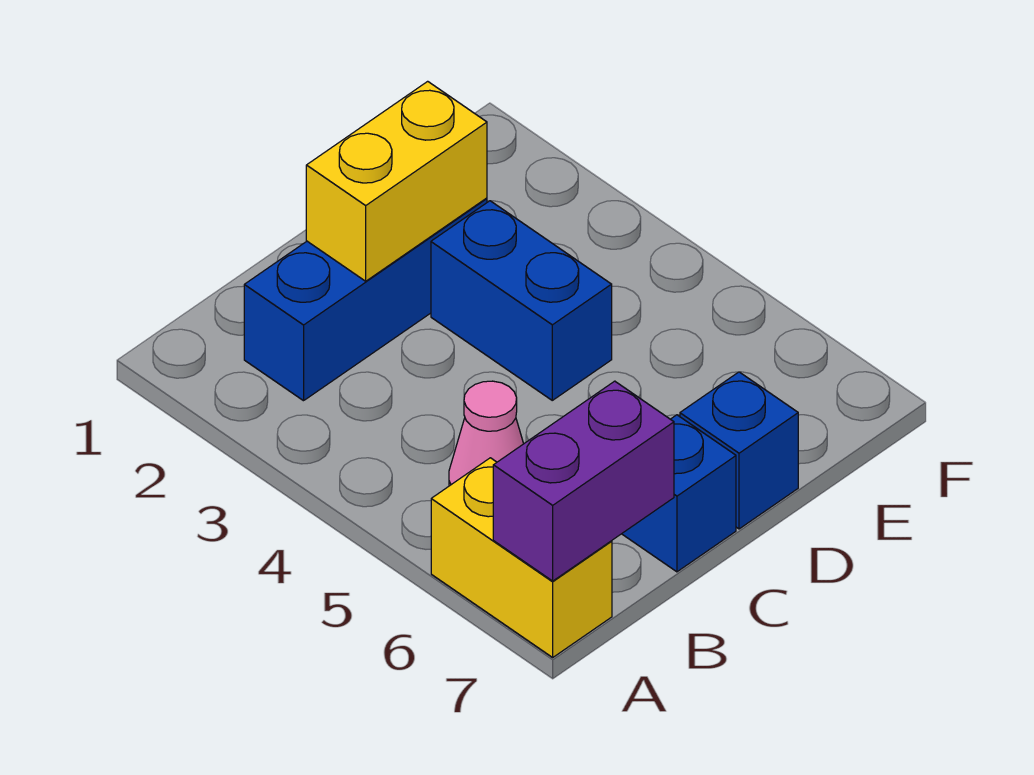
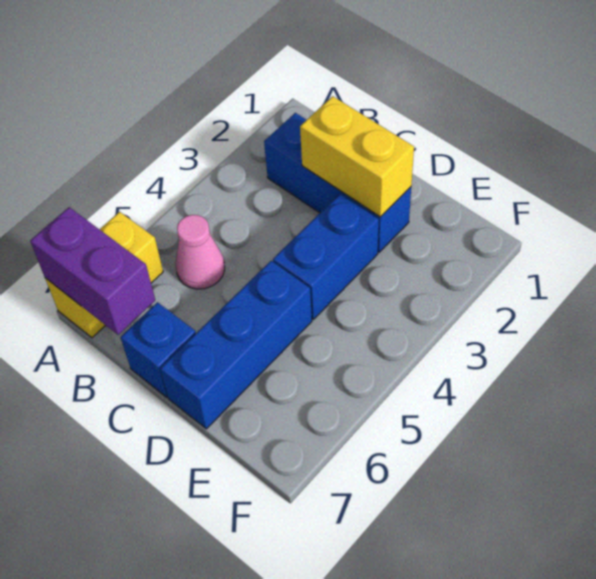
blue 1x1 brick [680,372,798,529] -> blue 1x3 brick [160,261,312,429]

